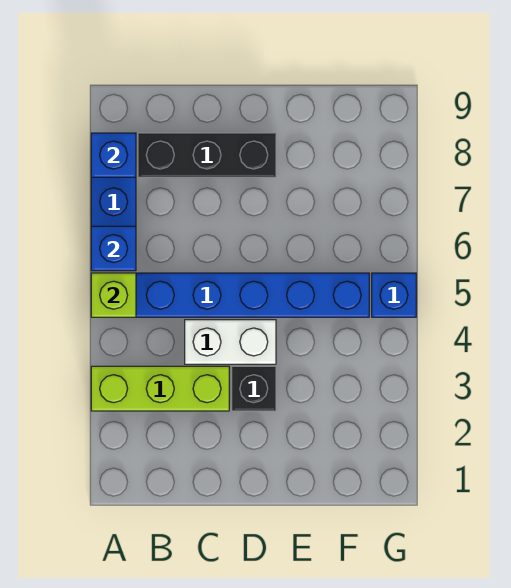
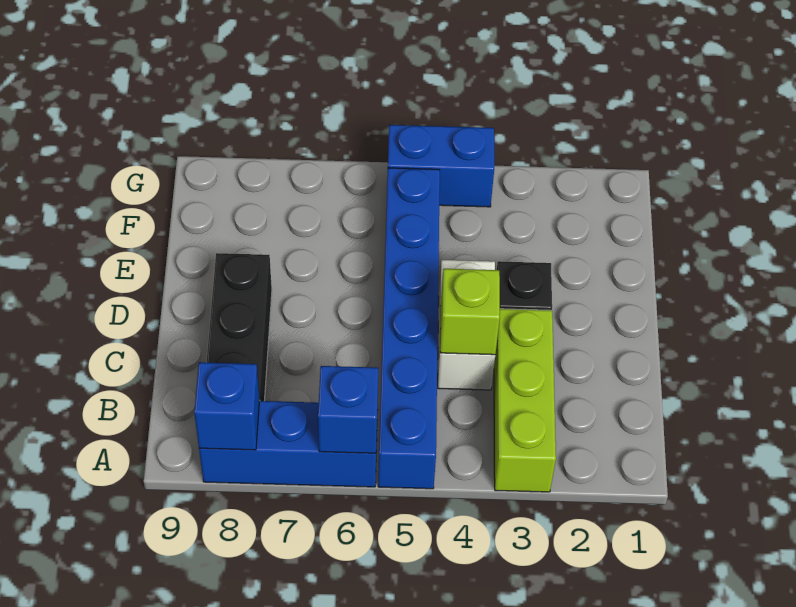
lime 1x1 brick [91,273,136,317] -> lime 1x1 brick moved to [440,269,500,355]
blue 1x1 brick [372,273,416,317] -> blue 1x2 brick [388,125,494,207]

